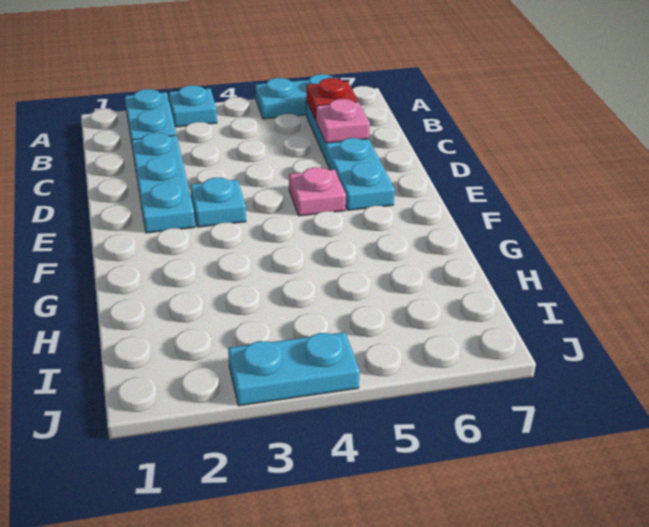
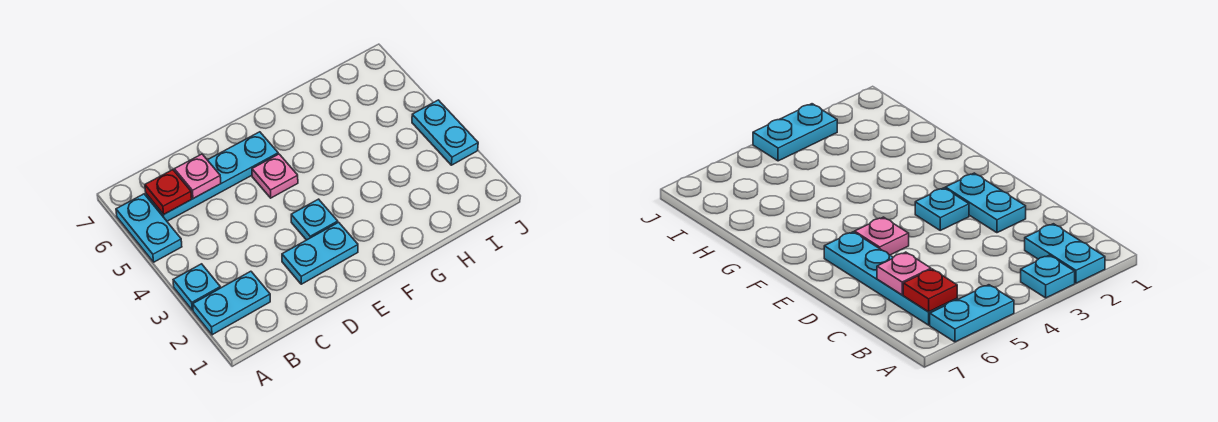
cyan 1x3 plate [132,133,195,233] -> cyan 1x2 plate [282,222,358,284]

